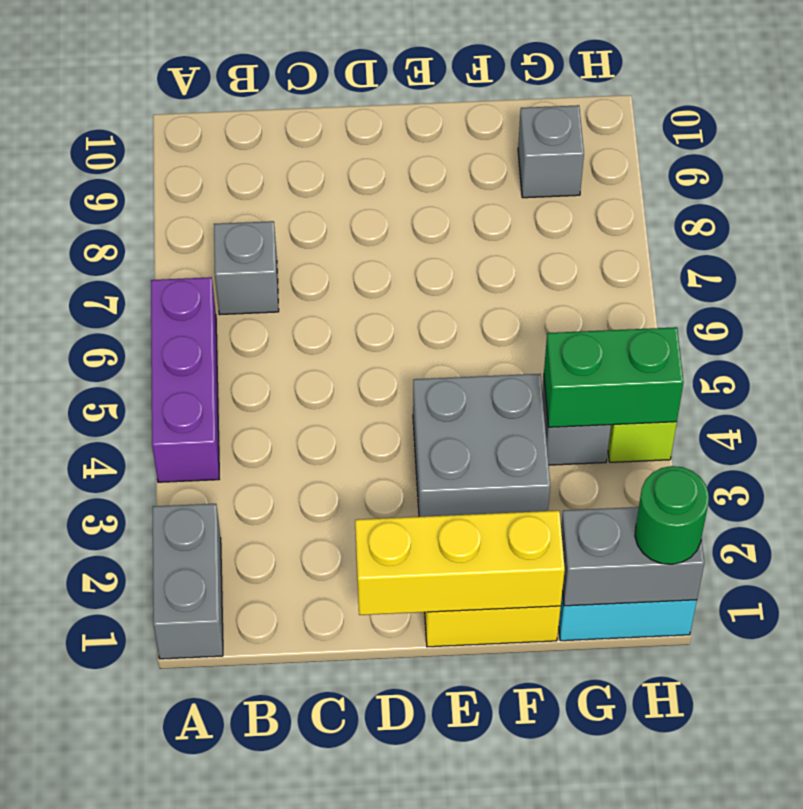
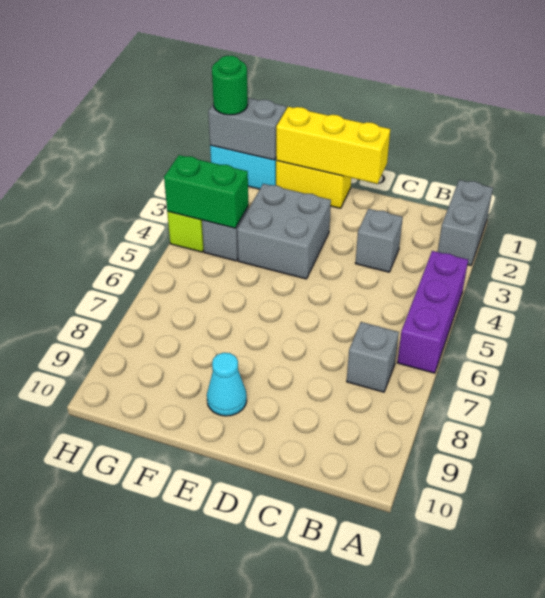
none -> cyan 1x1 cone [207,353,247,416]
grey 1x1 brick [518,105,584,198] -> grey 1x1 brick moved to [355,209,403,272]

